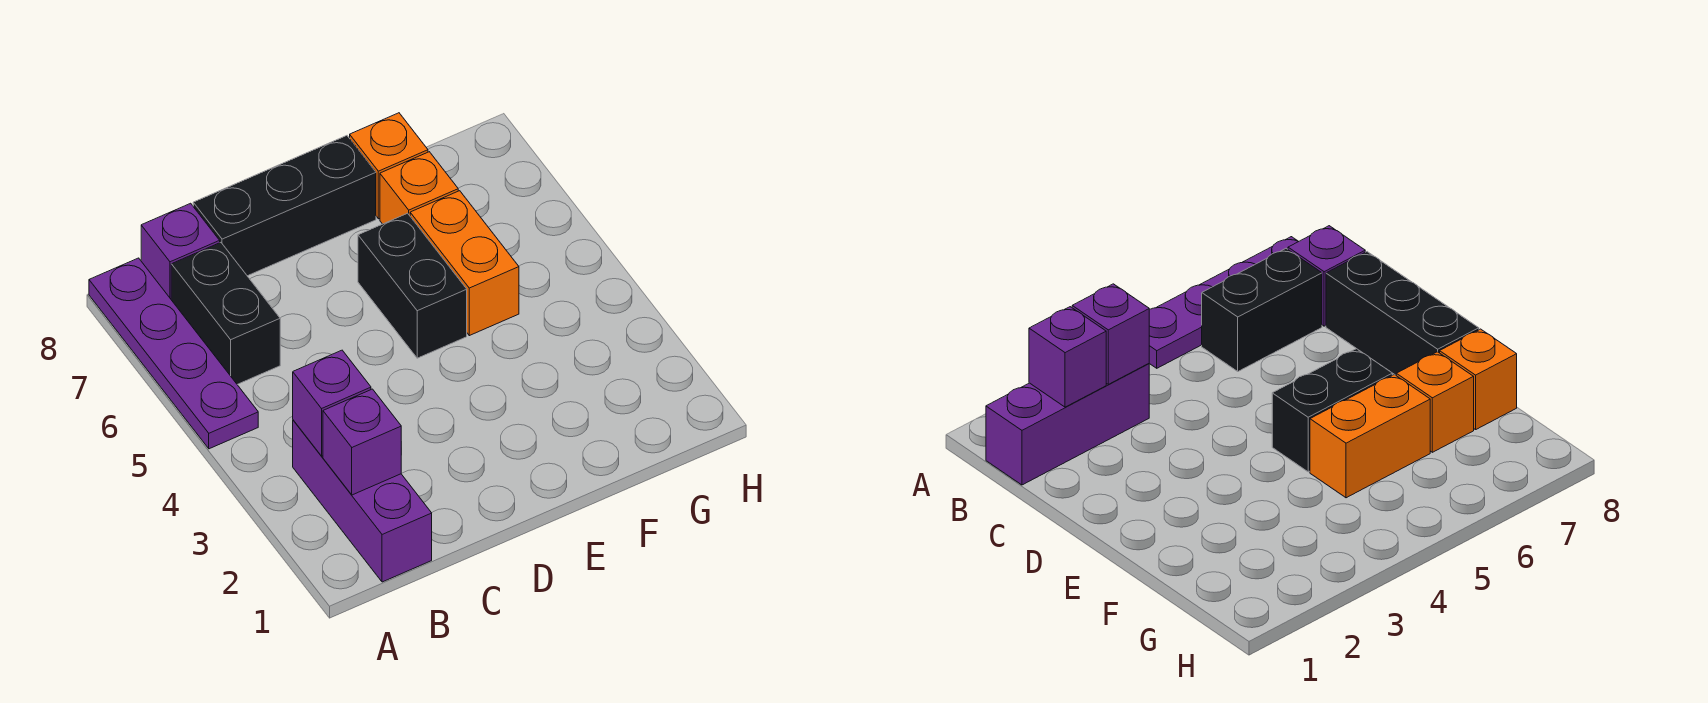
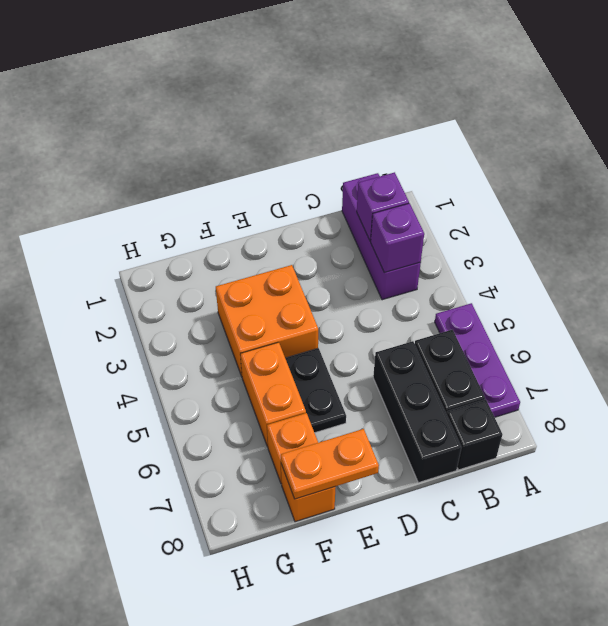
purple 1x4 plate [89,258,258,449] -> purple 1x3 plate [435,303,520,417]
purple 1x1 brick [141,203,220,299] -> black 1x1 brick [447,399,502,470]
black 1x3 brick [193,136,376,276] -> black 1x3 brick turned to [373,341,461,483]
none -> orange 2x2 brick [216,265,318,376]
black 1x2 brick [358,213,467,358] -> black 1x2 plate [285,348,346,433]
none -> orange 1x2 plate [281,429,379,499]

